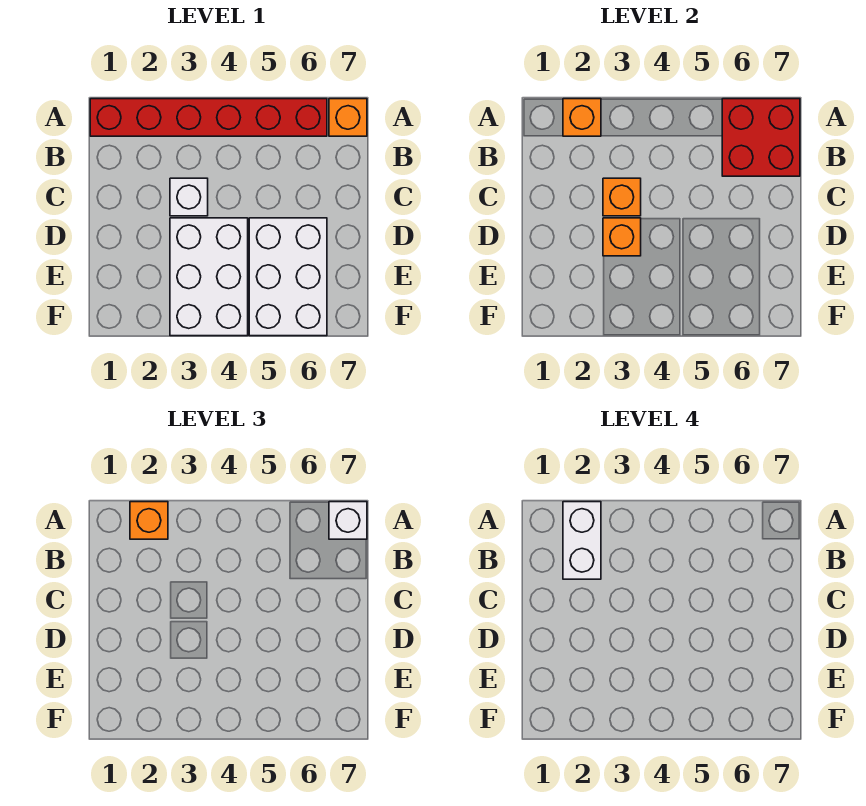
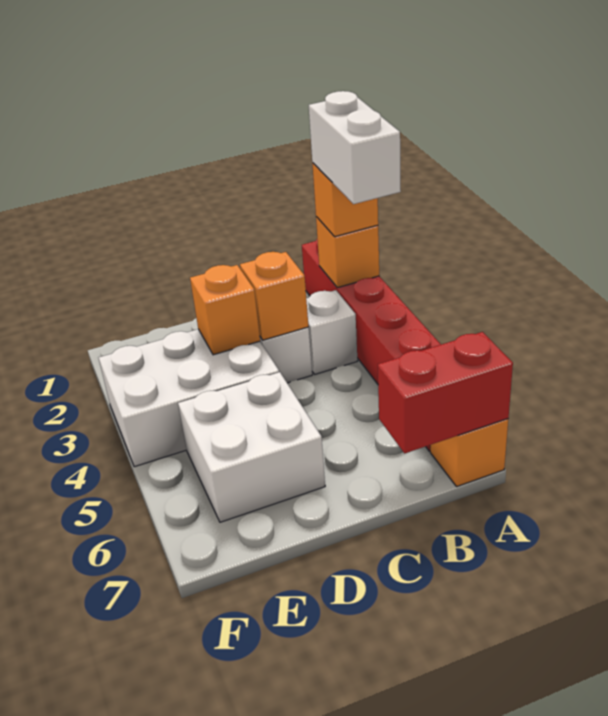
white 1x2 brick [563,502,601,579] -> white 1x2 brick turned to [309,91,401,204]
red 2x2 brick [722,99,800,176] -> red 1x2 brick [378,332,513,454]
white 1x1 brick [329,502,367,539] -> white 1x1 brick moved to [306,290,357,374]
white 2x3 brick [249,218,327,336] -> white 2x2 brick [178,372,325,522]

